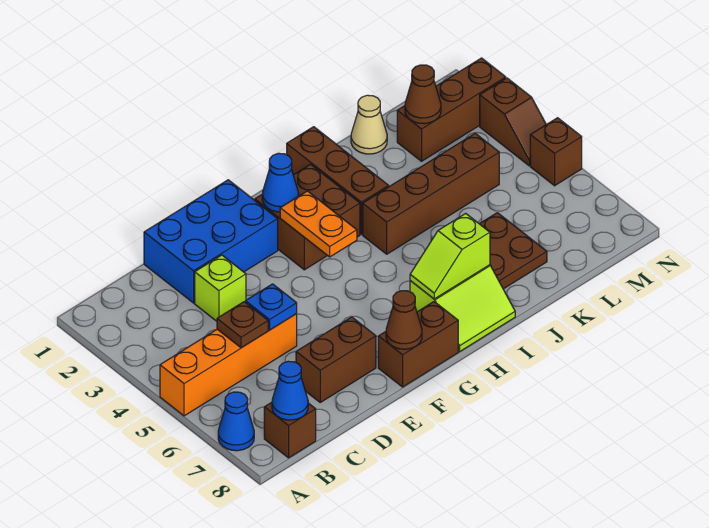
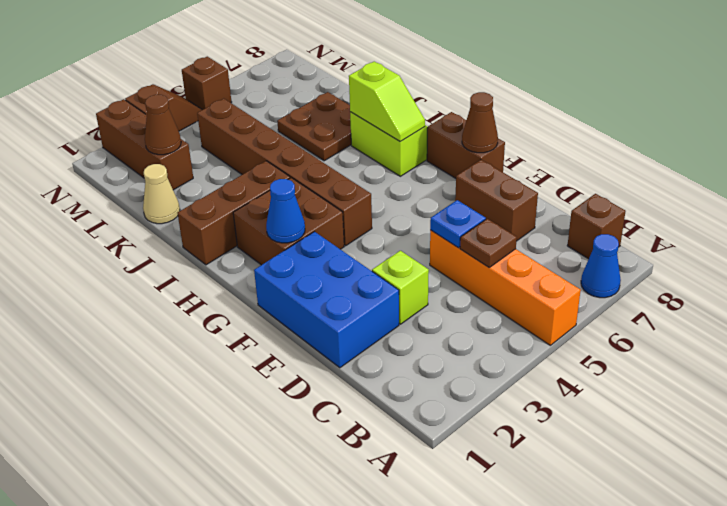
blue 1x1 cone [272,361,308,420] -> none
orange 1x2 plate [280,191,357,257] -> none
brown 1x4 brick [363,133,499,254] -> brown 1x6 brick [197,99,372,246]

